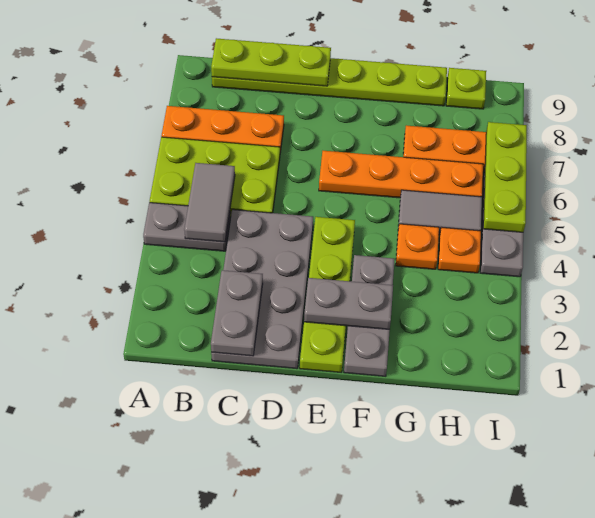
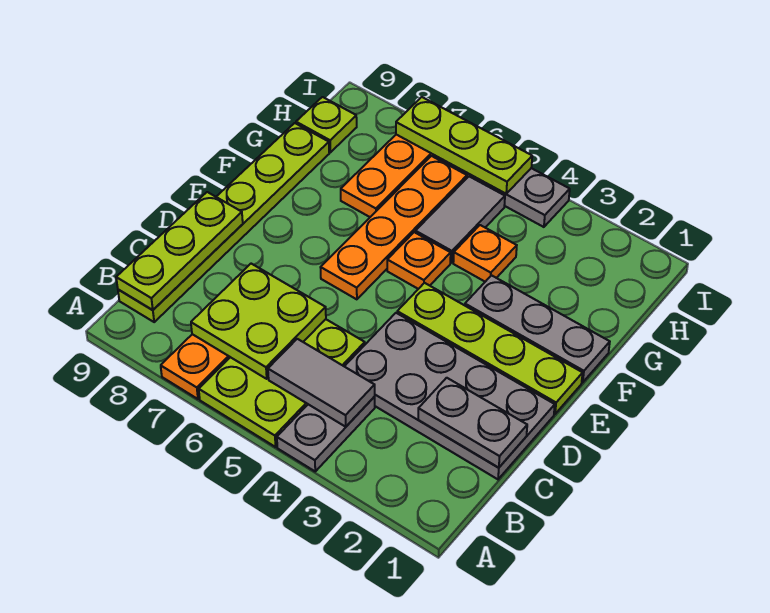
none -> lime 2x2 plate [191,264,326,379]
grey 1x2 plate [304,278,393,329] -> none
orange 1x1 plate [438,227,481,273] -> orange 1x1 plate moved to [387,232,451,289]

